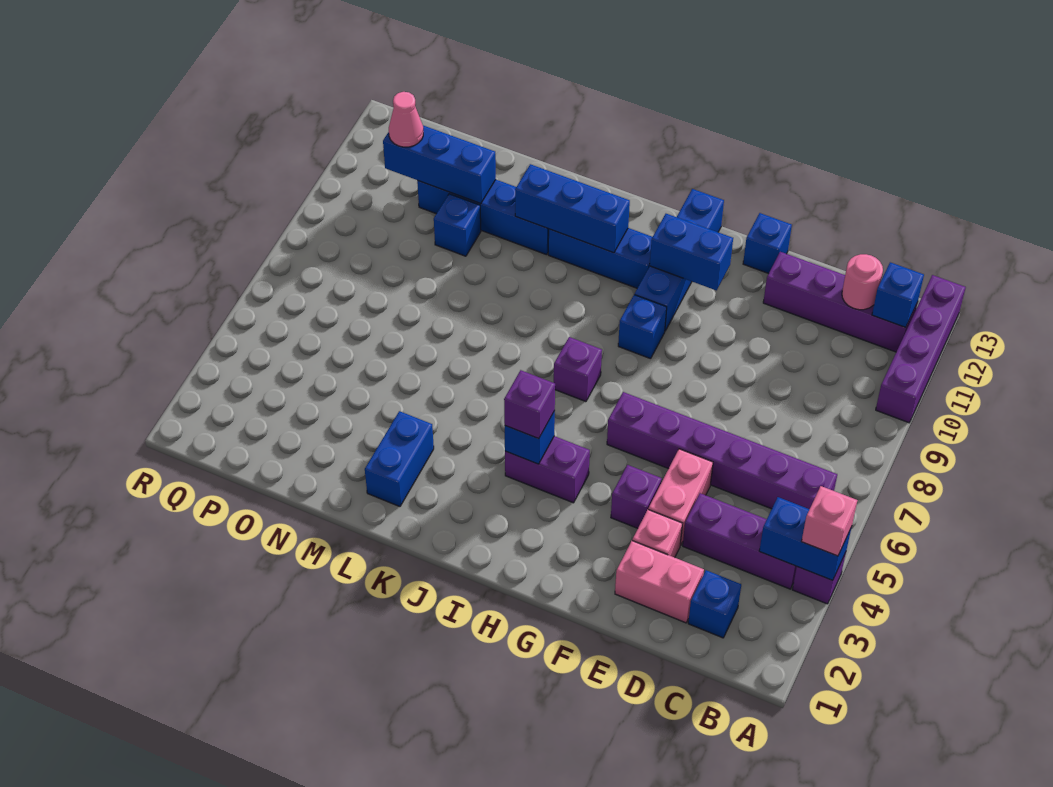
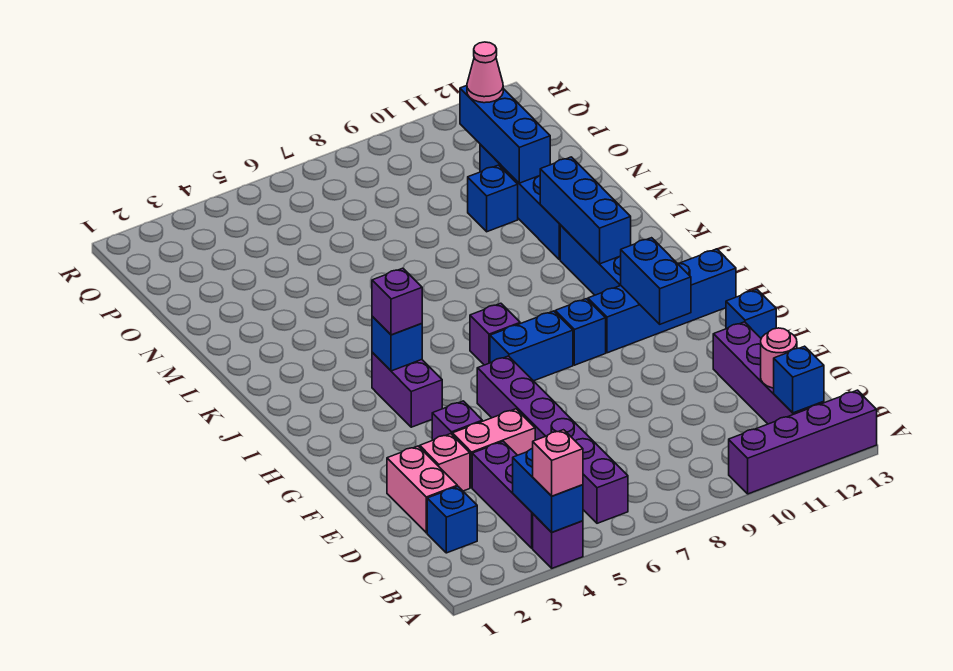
blue 1x2 brick [365,411,434,507] -> blue 1x2 brick moved to [490,311,573,381]

